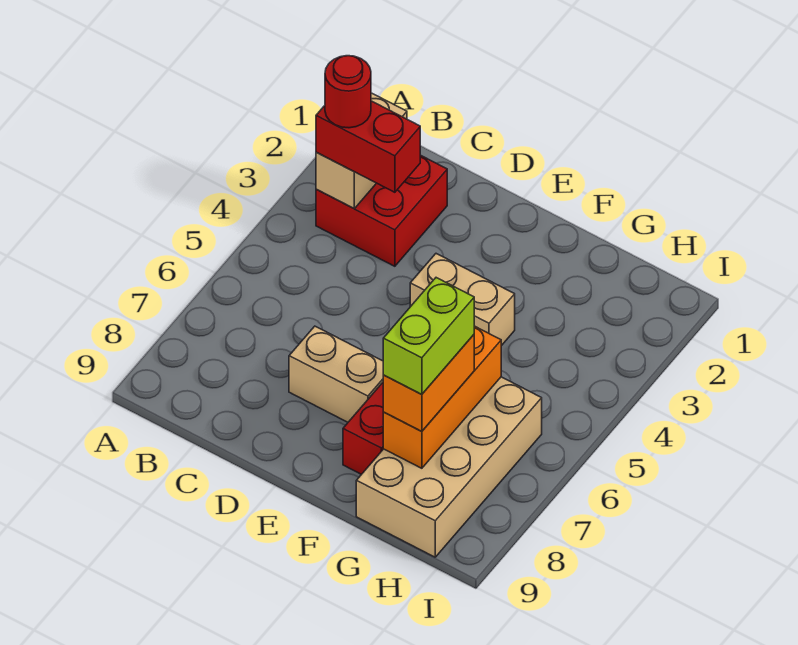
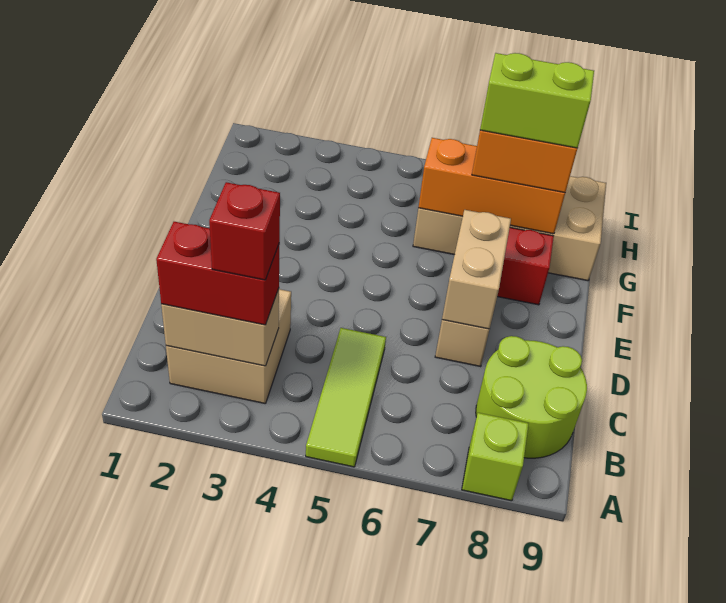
none -> lime 1x3 tile [306,328,386,467]
none -> lime 1x1 brick [462,413,529,501]
red 2x2 brick [316,155,447,266] -> tan 2x2 brick [166,289,291,404]
red 1x2 brick [316,101,420,192] -> red 1x2 brick turned to [156,222,280,325]
red 1x1 round brick [325,56,371,128] -> red 1x1 brick [209,182,280,280]
none -> lime 2x2 round brick [476,336,587,458]
tan 1x2 brick [410,254,515,346] -> tan 1x2 brick moved to [442,210,511,329]

